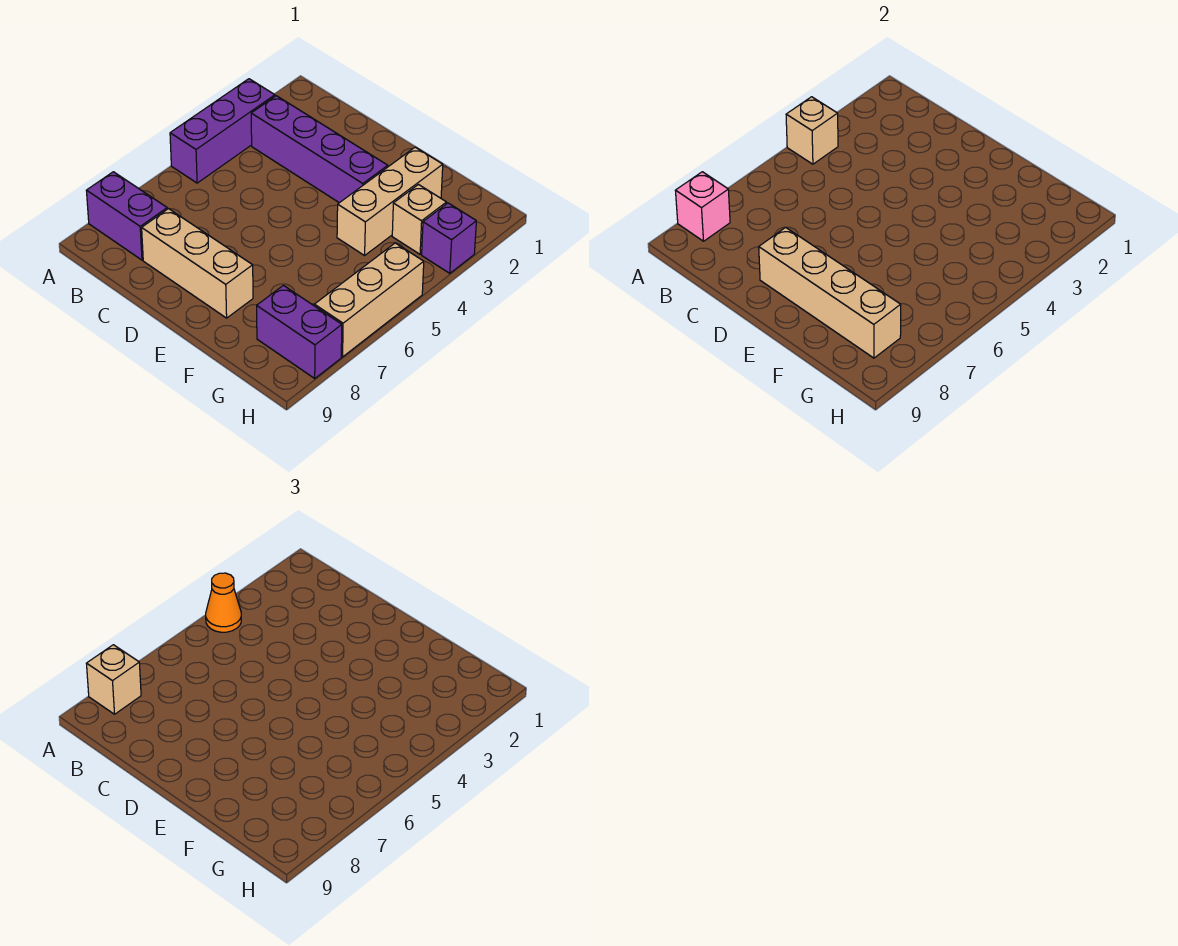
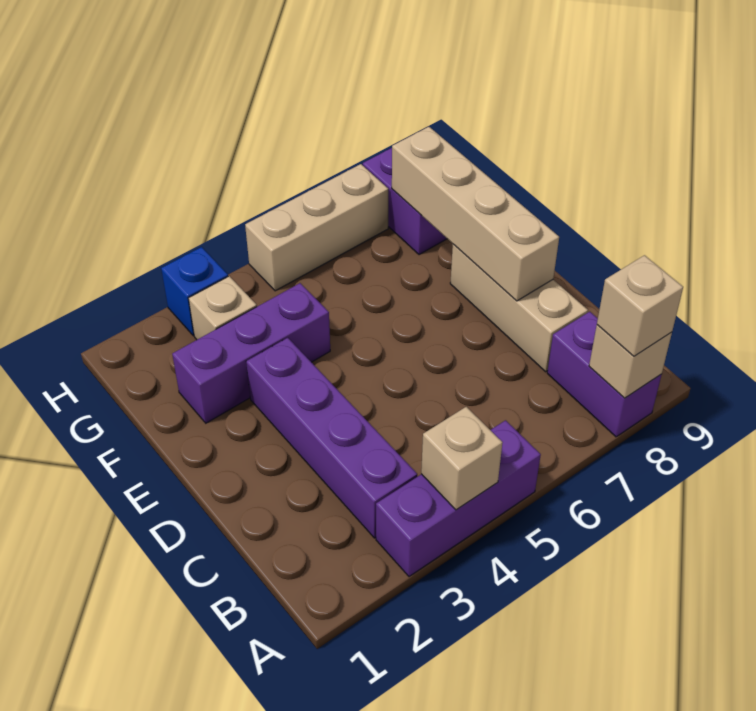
orange 1x1 cone [206,573,241,632] -> none
pink 1x1 brick [675,172,730,241] -> tan 1x1 brick [589,325,672,398]
tan 1x3 brick [337,147,443,255] -> purple 1x3 brick [172,283,330,423]
purple 1x1 brick [422,203,476,273] -> blue 1x1 brick [161,247,228,336]

